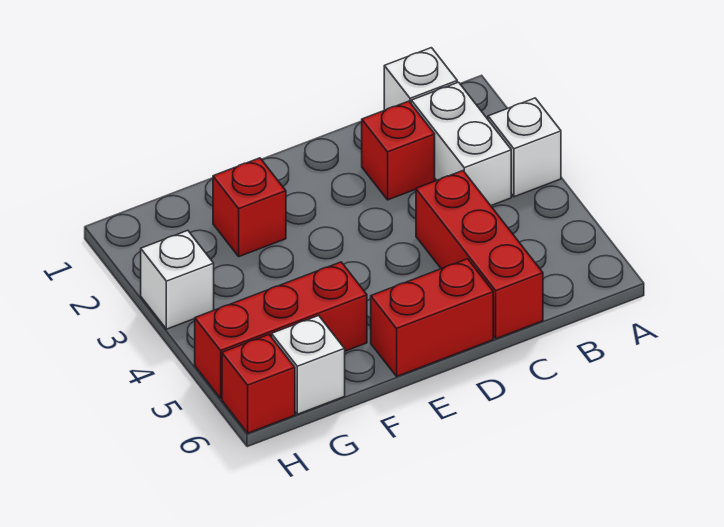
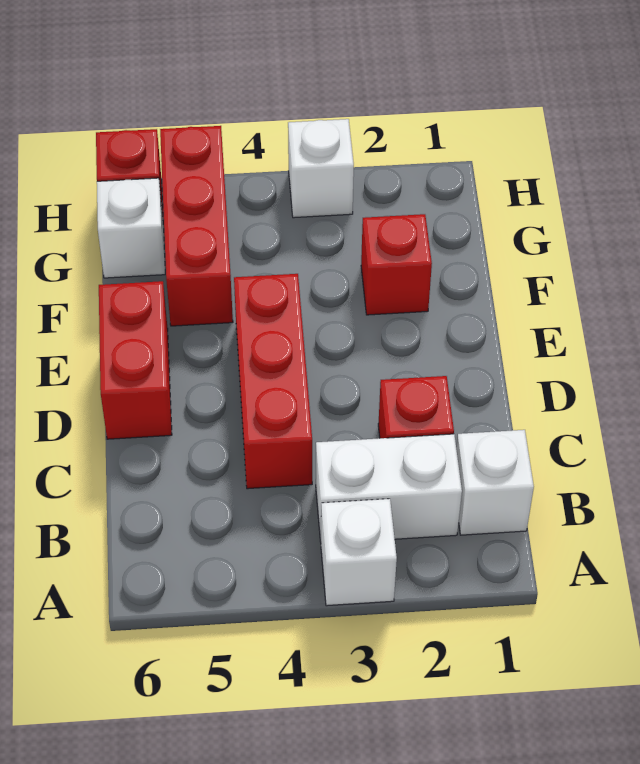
red 1x3 brick [416,171,543,339] -> red 1x3 brick turned to [234,274,312,489]

